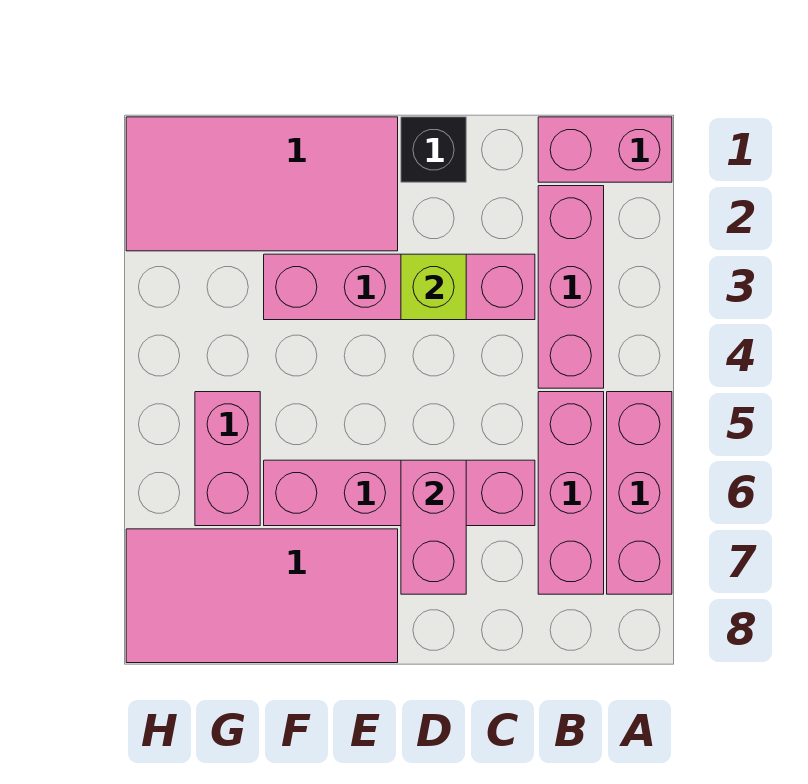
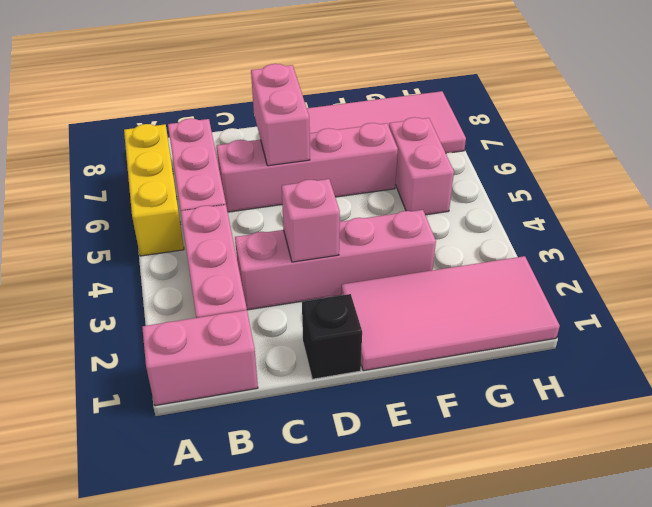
pink 1x3 brick [607,392,672,594] -> yellow 1x3 brick [124,124,184,256]
lime 1x1 brick [401,254,466,320] -> pink 1x1 brick [282,179,340,262]

